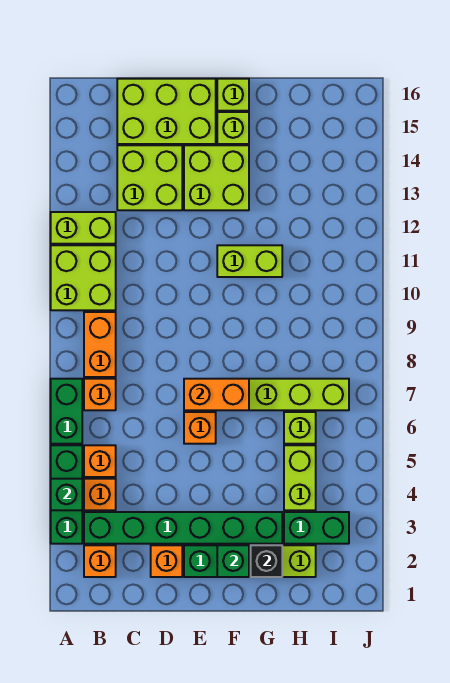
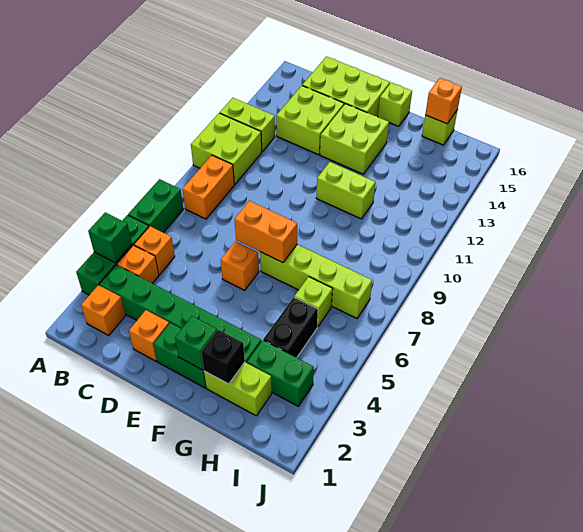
orange 1x1 brick [84,379,116,410] -> orange 1x1 brick moved to [425,78,462,124]
lime 1x1 brick [217,112,249,144] -> lime 1x1 brick moved to [422,110,458,145]
lime 1x2 brick [284,445,316,510] -> black 1x2 brick [263,297,318,358]

